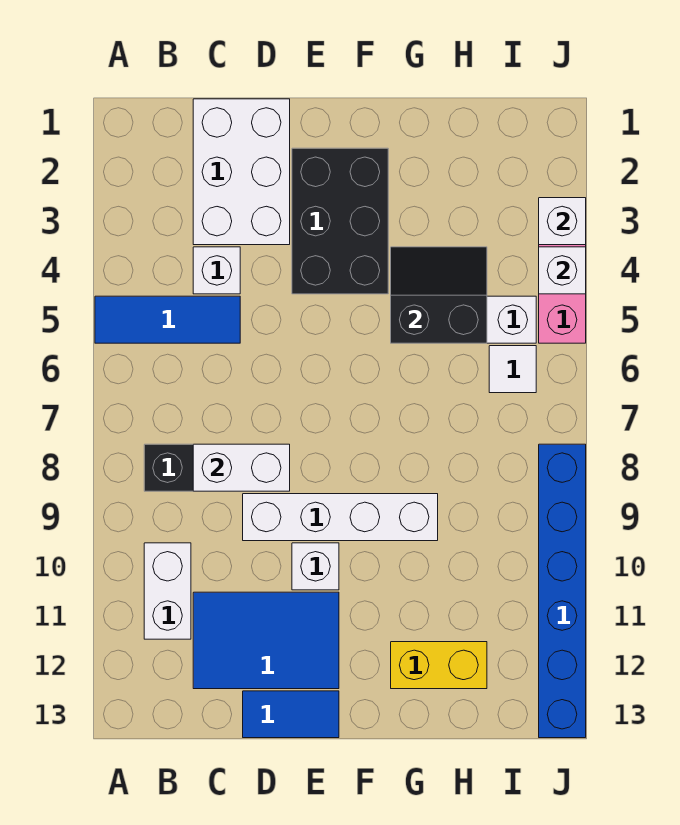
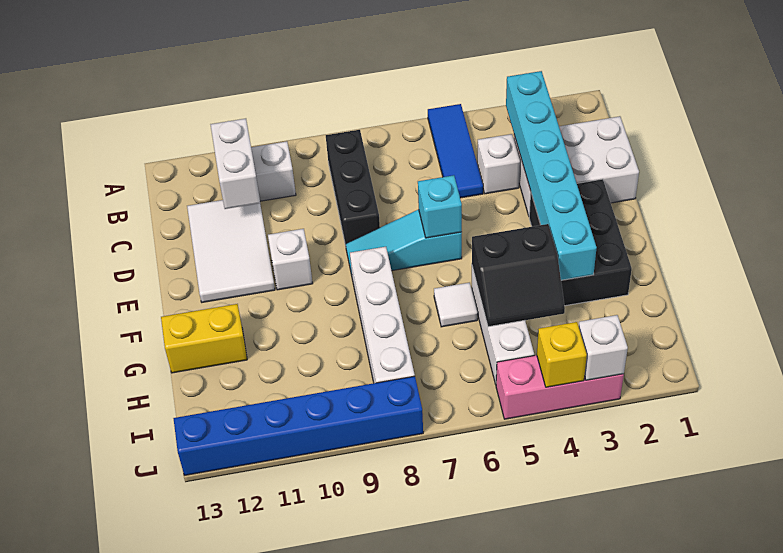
none -> cyan 1x6 brick [506,71,597,280]
white 1x2 brick [193,444,290,491] -> white 1x2 brick moved to [210,119,260,209]
blue 2x3 tile [193,592,339,689] -> white 2x3 tile [187,200,275,302]
white 1x4 brick [243,494,438,541] -> white 1x4 brick moved to [350,247,415,383]
blue 1x2 tile [243,691,339,738] -> none
black 2x3 brick [292,148,388,294] -> black 2x3 brick turned to [529,179,632,306]
none -> cyan 1x3 slope [346,210,462,275]
none -> cyan 1x1 brick [418,175,462,238]
black 2x2 slope [391,247,487,343] -> black 2x2 slope turned to [472,224,565,327]
yellow 1x2 brick [391,642,487,689] -> yellow 1x2 brick turned to [161,304,247,373]
white 1x1 tile [489,346,536,393] -> white 1x1 tile moved to [434,283,477,327]
white 1x1 brick [539,247,586,294] -> yellow 1x1 brick [537,322,587,387]

